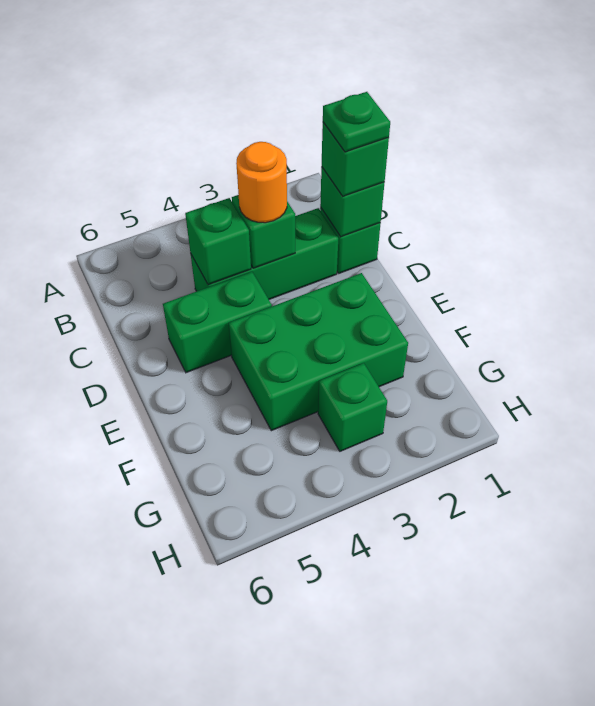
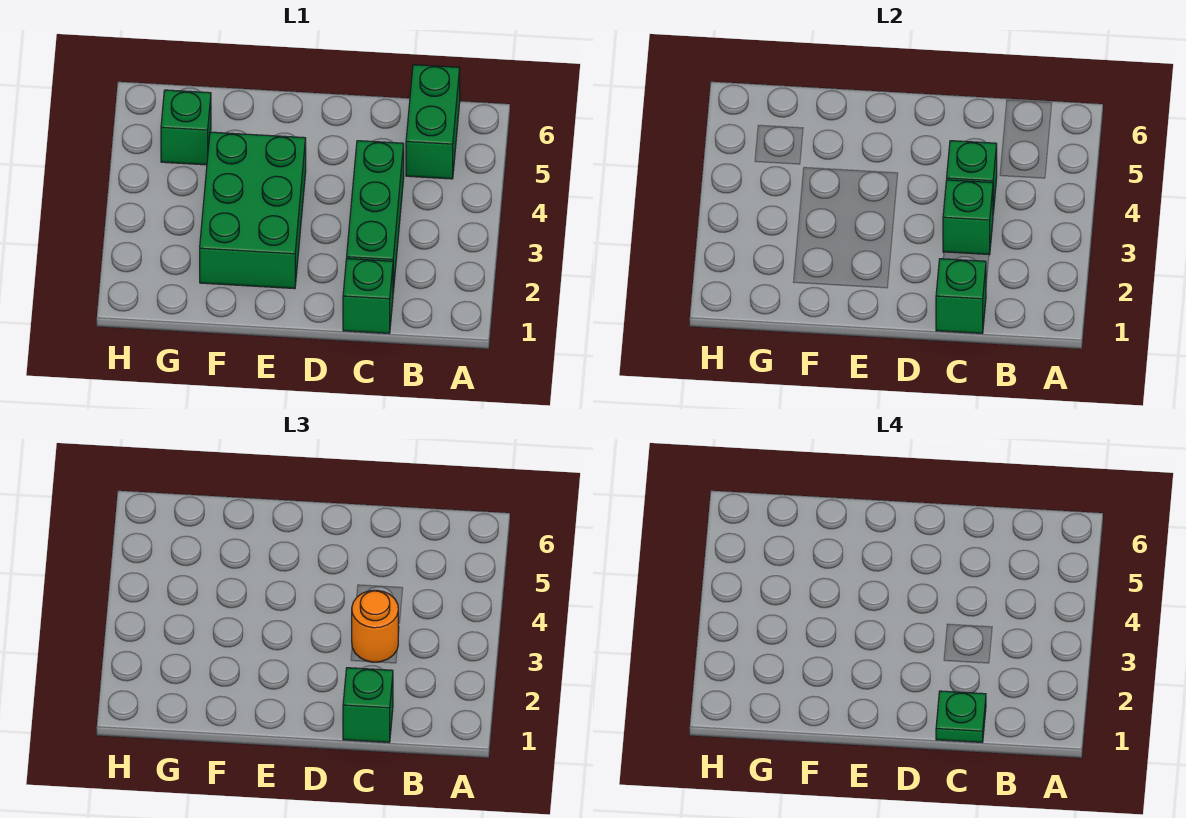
green 1x2 brick [163,272,272,373] -> green 1x2 brick moved to [406,65,460,179]
green 1x1 brick [318,363,387,451] -> green 1x1 brick moved to [161,90,211,165]

